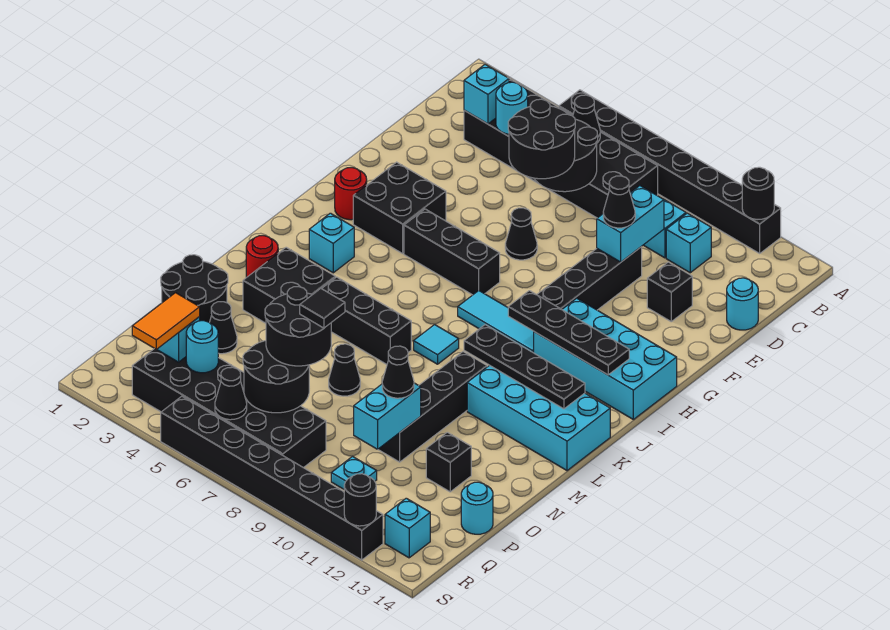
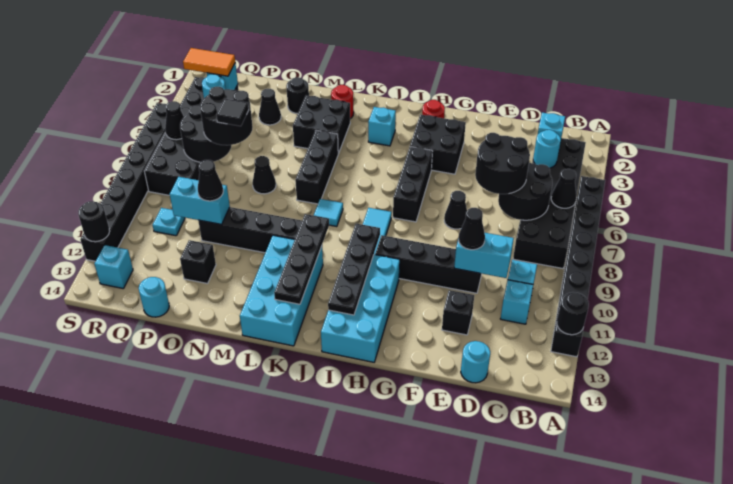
black 2x2 round brick [161,255,228,322] -> black 1x1 round brick [286,77,309,114]

